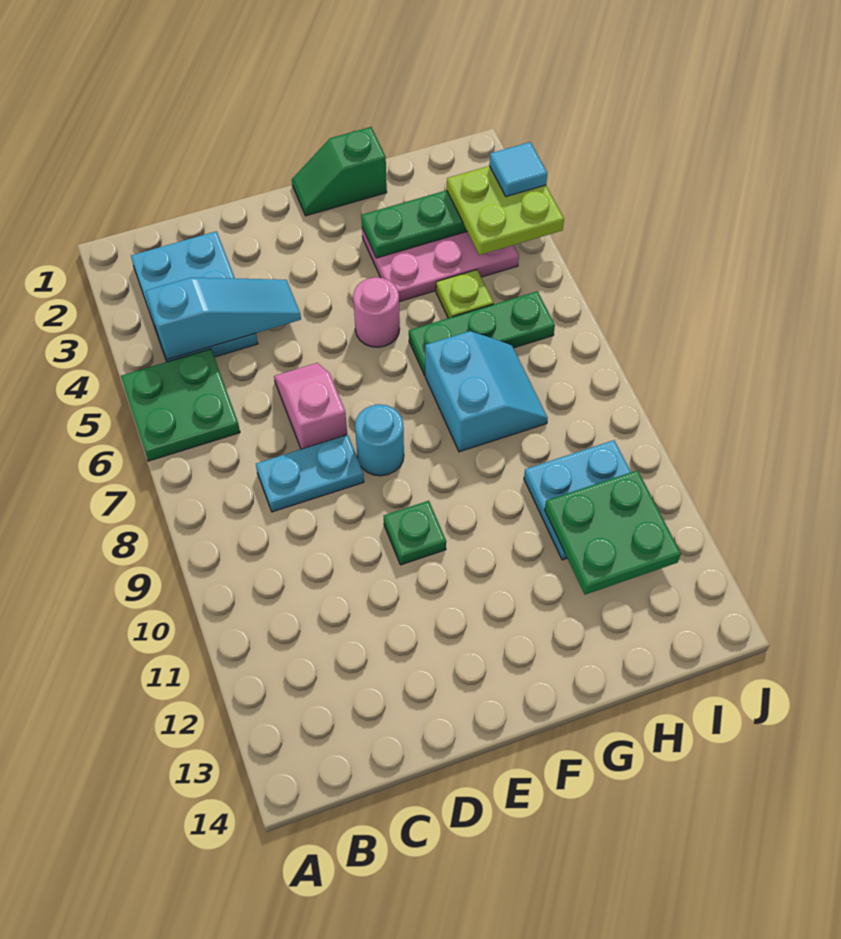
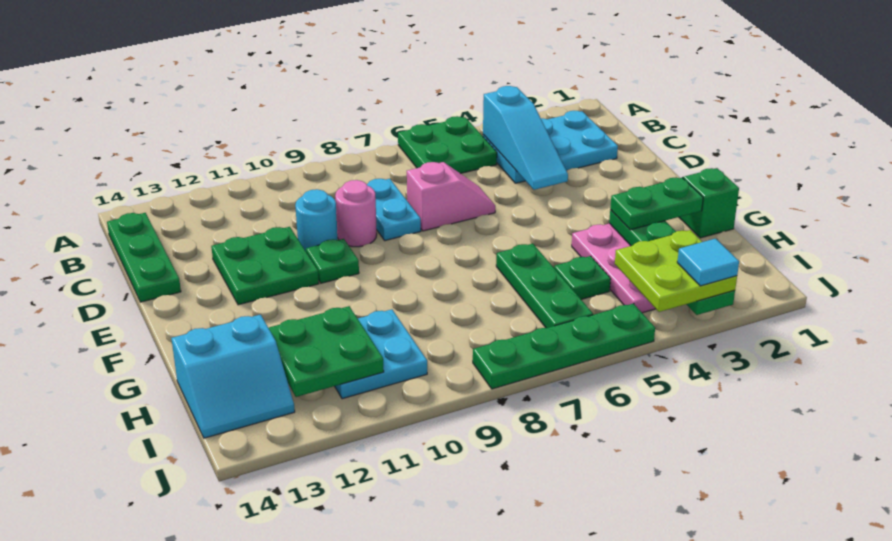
none -> green 1x3 plate [107,213,181,302]
none -> green 2x2 plate [211,227,319,305]
cyan 1x1 round brick [355,404,404,476] -> cyan 1x1 round brick moved to [295,189,338,251]
pink 1x1 round brick [353,277,400,347] -> pink 1x1 round brick moved to [335,180,377,247]
none -> green 1x2 plate [610,178,703,230]
cyan 2x2 slope [425,331,548,452] -> cyan 2x2 slope moved to [171,315,295,438]
lime 1x1 plate [436,270,494,318] -> green 1x1 plate [554,256,611,299]
none -> green 1x4 plate [473,304,655,389]

